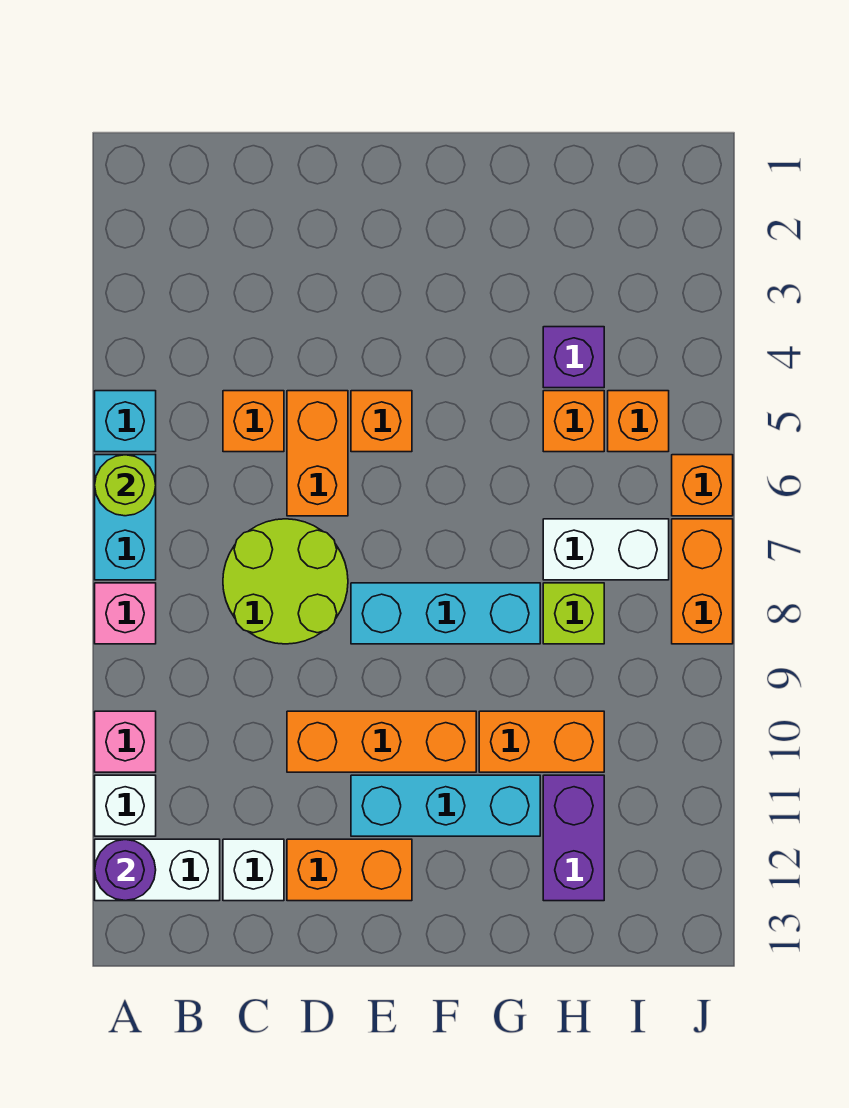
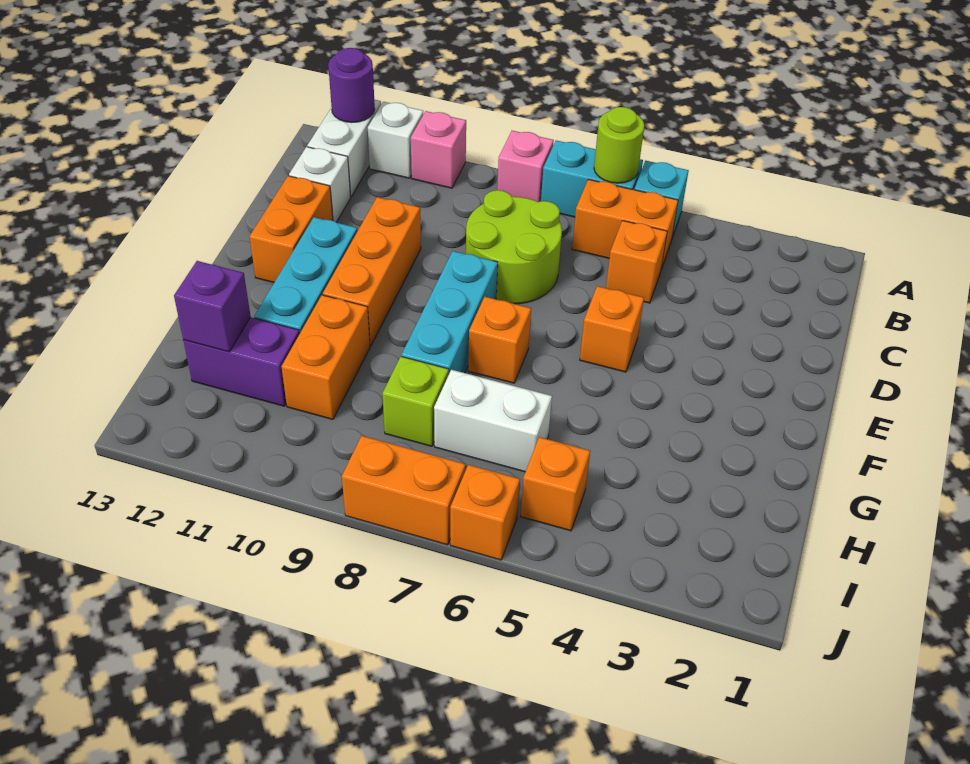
orange 1x2 brick [287,391,348,516] -> orange 1x2 brick moved to [572,179,678,269]
purple 1x1 brick [543,327,604,388] -> purple 1x1 brick moved to [174,261,251,352]
orange 1x1 brick [543,391,604,452] -> orange 1x1 brick moved to [468,297,531,383]
white 1x2 brick [543,519,669,580] -> white 1x2 brick turned to [434,370,552,472]

